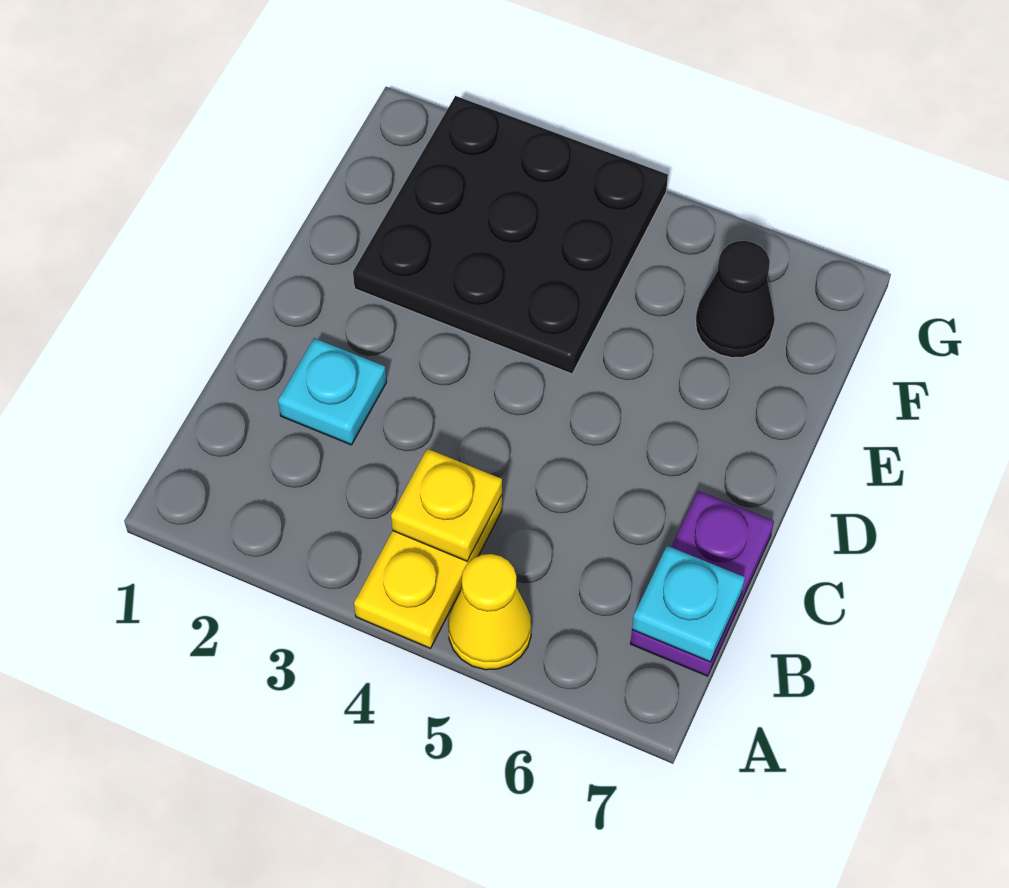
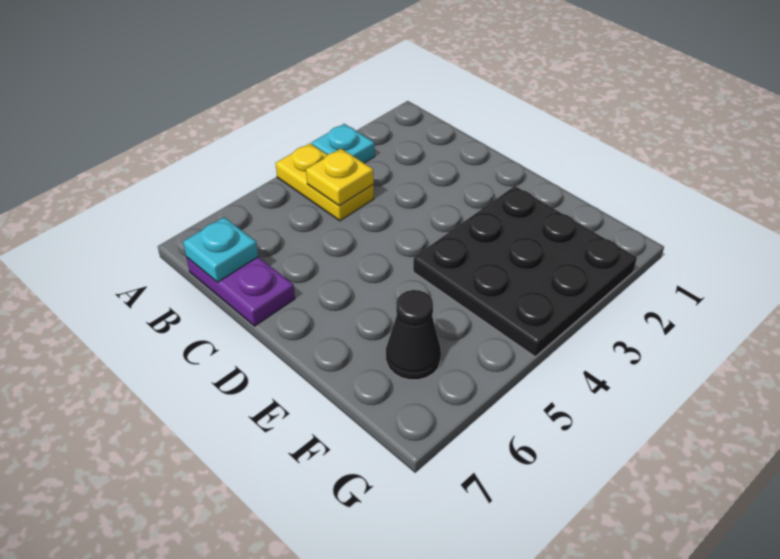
yellow 1x1 cone [448,554,531,670] -> none
cyan 1x1 plate [278,338,386,445] -> cyan 1x1 plate moved to [312,124,375,163]

